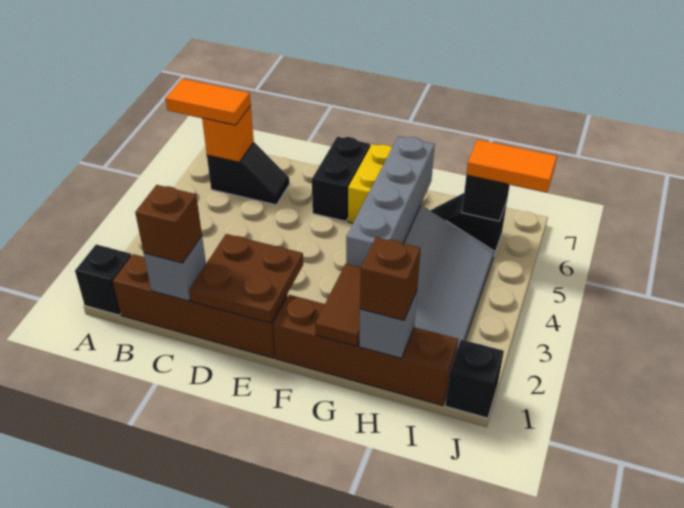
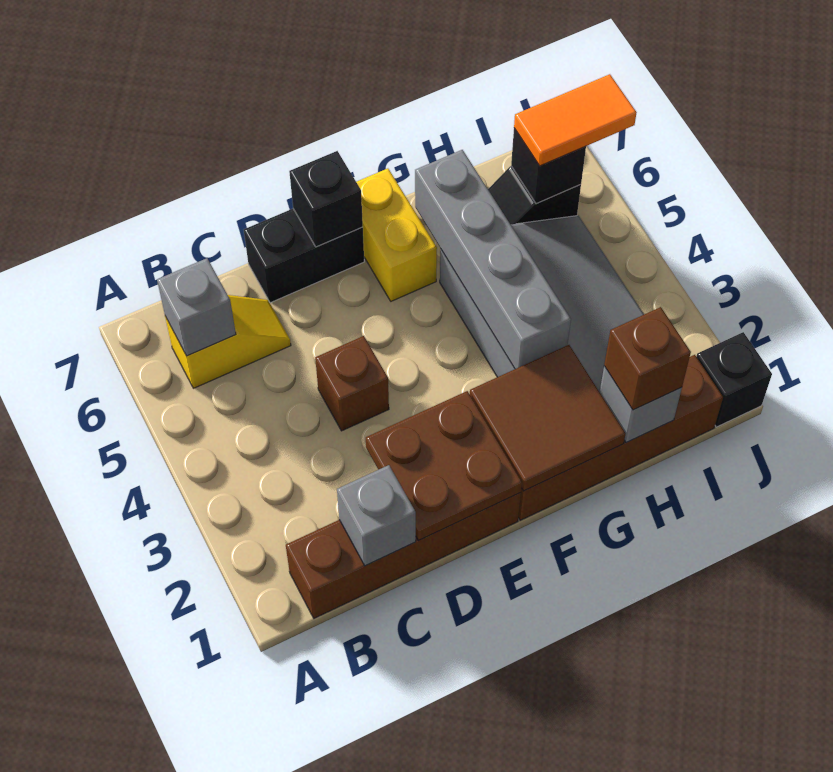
black 1x1 brick [75,245,131,315] -> black 1x1 brick moved to [289,151,363,247]
orange 1x2 tile [165,79,251,125] -> none
black 1x2 slope [207,142,290,205] -> yellow 1x2 slope [165,295,291,388]
orange 1x1 brick [202,106,254,162] -> grey 1x1 brick [157,258,236,356]
brown 1x1 brick [135,185,202,263] -> brown 1x1 brick moved to [315,336,389,431]
black 1x2 brick [312,137,370,221] -> black 1x2 brick turned to [244,209,364,303]
brown 1x2 tile [315,264,361,346] -> brown 2x2 tile [470,345,625,491]

